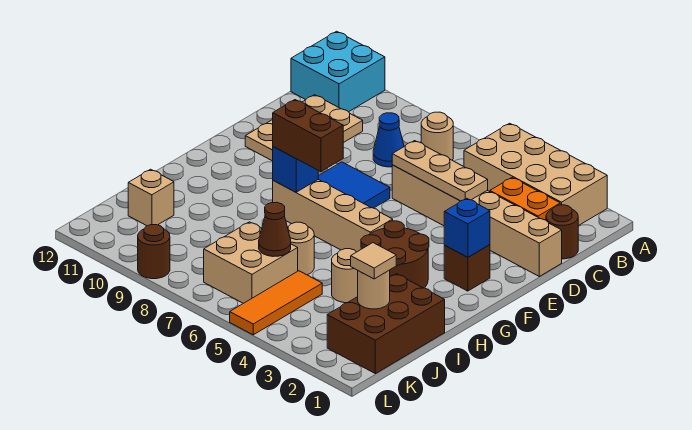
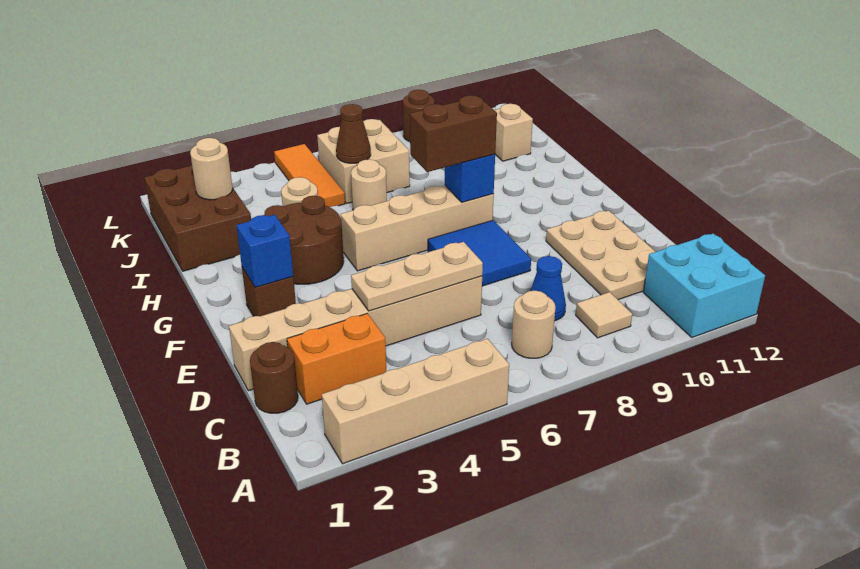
tan 2x4 brick [464,123,607,226] -> tan 1x4 brick [322,339,509,464]
tan 1x1 tile [351,243,396,279] -> tan 1x1 tile moved to [576,292,632,338]

